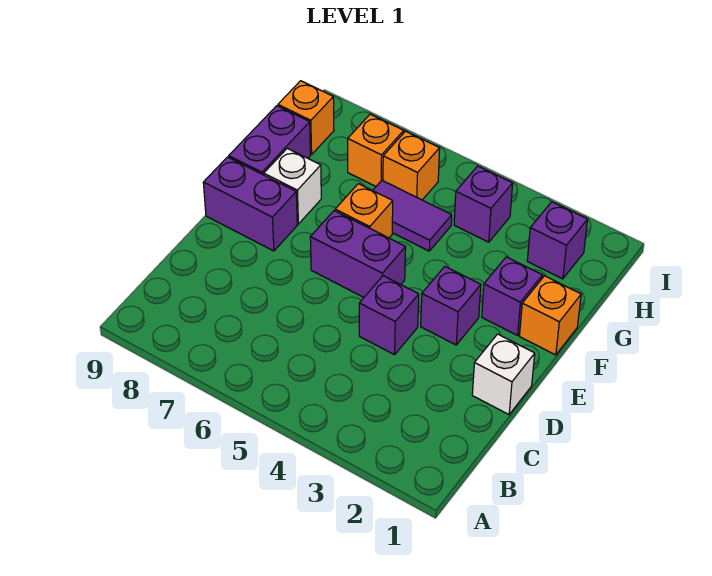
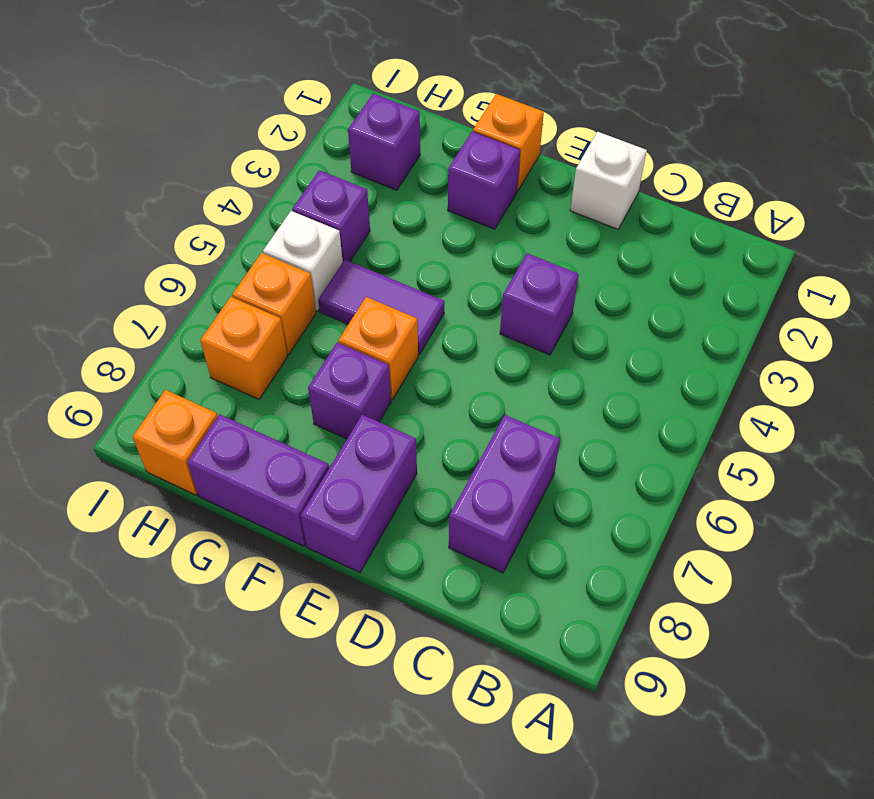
purple 1x1 brick [421,267,481,345] -> purple 1x1 brick moved to [308,343,391,439]
purple 1x2 brick [310,211,406,297] -> purple 1x2 brick moved to [449,415,560,573]
white 1x1 brick [264,148,321,224] -> white 1x1 brick moved to [263,211,343,311]
purple 1x2 tile [373,181,452,251] -> purple 1x2 tile turned to [318,260,444,355]

